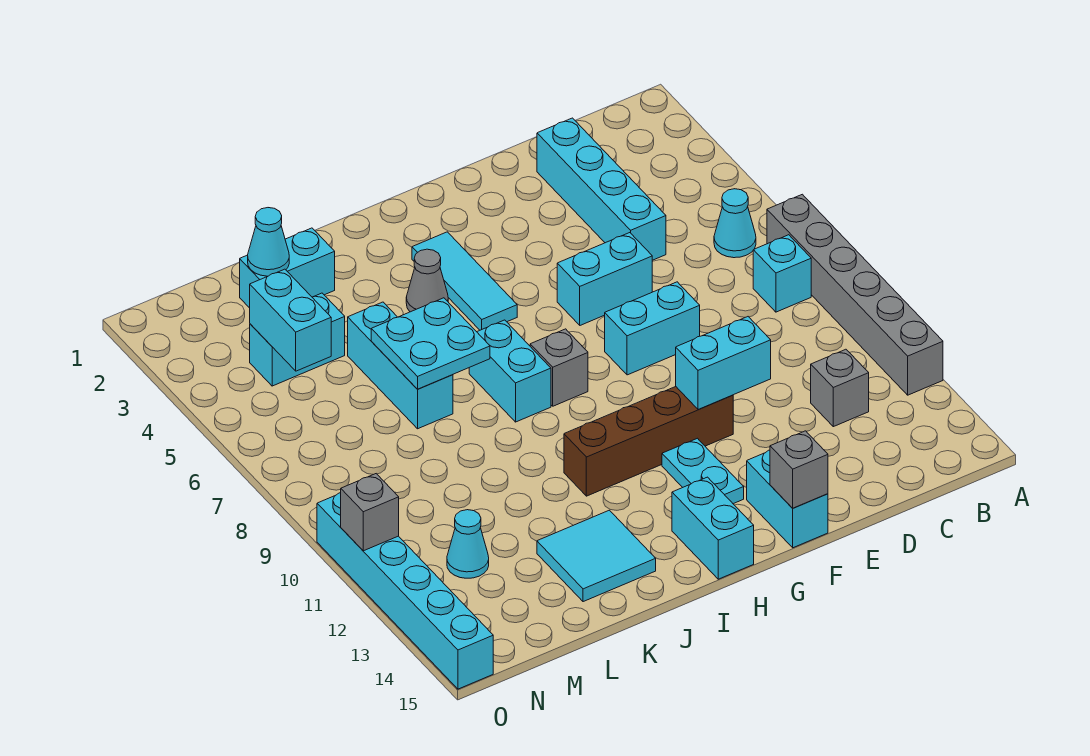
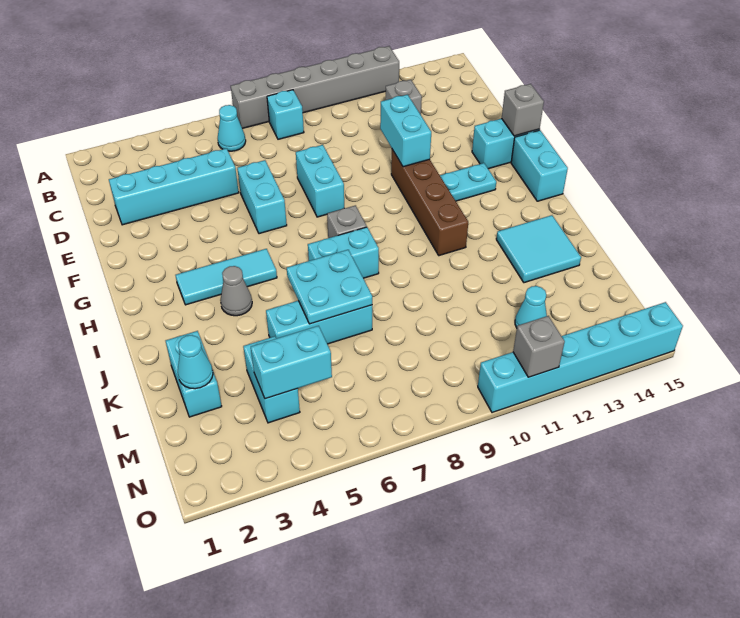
cyan 1x2 brick [672,477,754,579] -> cyan 1x2 brick turned to [511,130,568,201]

